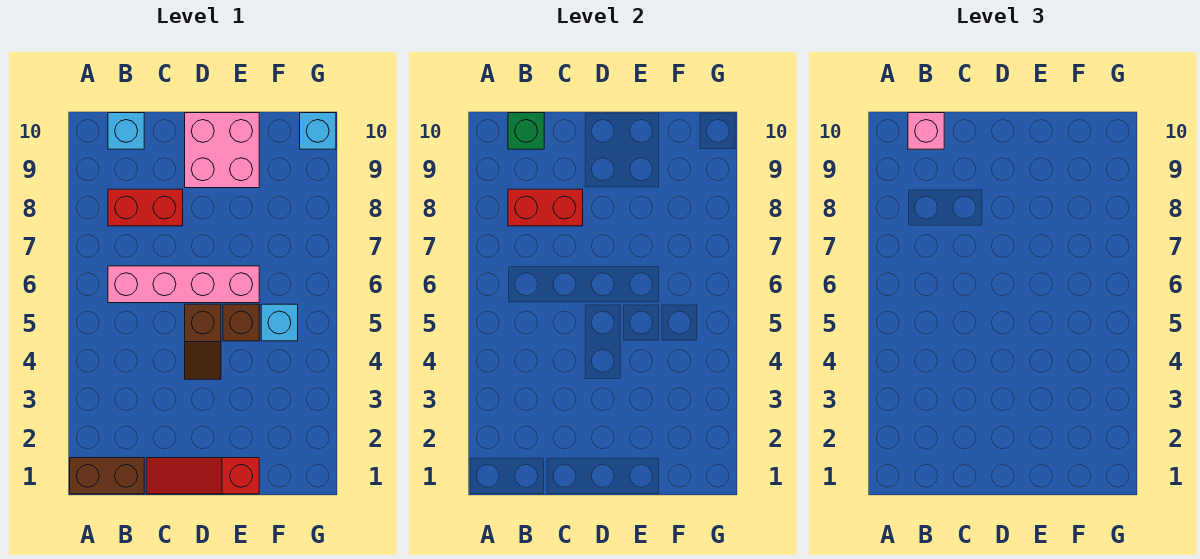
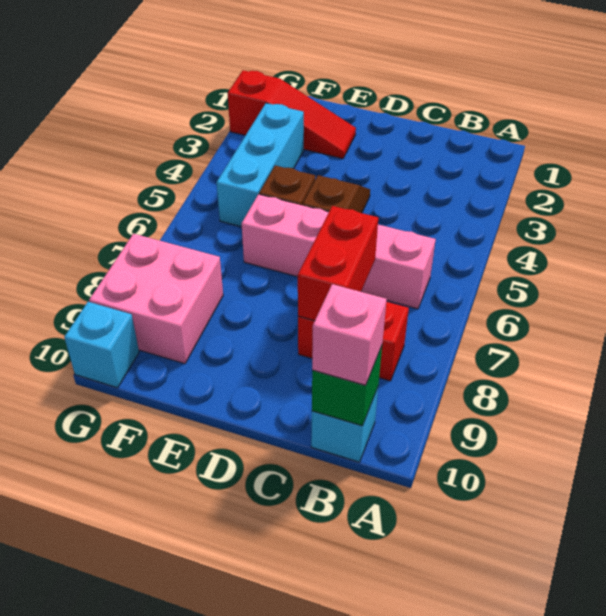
brown 1x2 brick [70,458,144,494] -> none
red 1x2 brick [508,189,583,226] -> red 1x2 brick turned to [298,206,378,321]
red 1x3 slope [146,458,259,494] -> red 1x3 slope moved to [228,70,356,159]
pink 2x2 brick [185,113,259,188] -> pink 2x2 brick moved to [89,234,223,364]
cyan 1x1 brick [261,304,298,341] -> cyan 1x3 brick [217,103,304,227]

